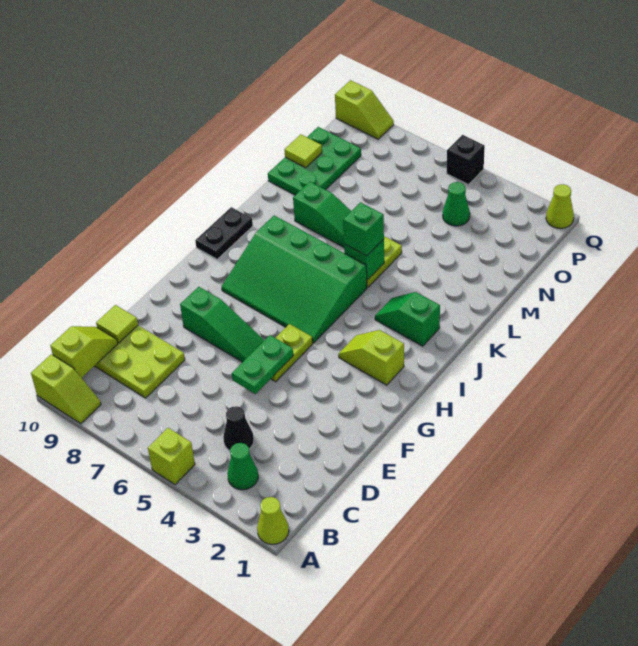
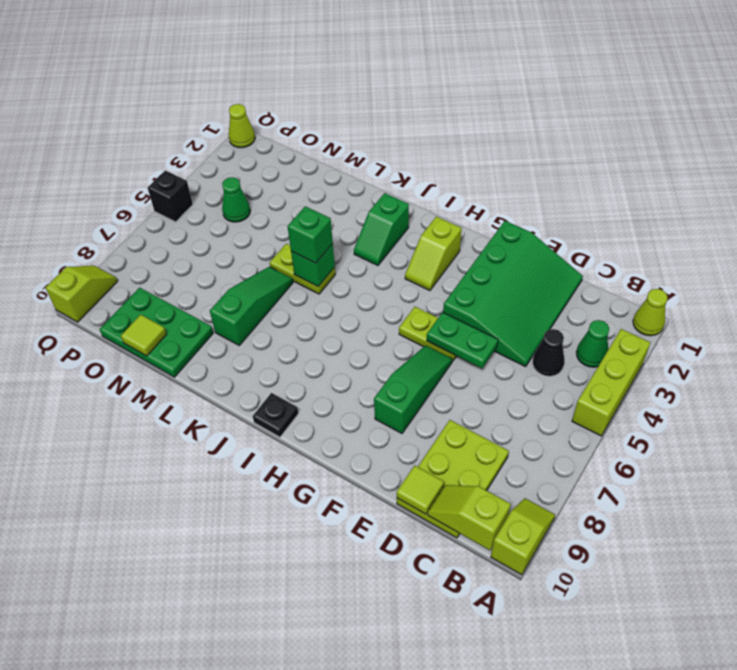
lime 1x1 brick [148,428,195,485] -> lime 1x3 brick [572,329,650,436]
green 3x4 slope [222,215,367,343] -> green 3x4 slope moved to [443,221,583,367]
black 1x2 plate [195,207,253,259] -> black 1x1 plate [253,393,298,437]

